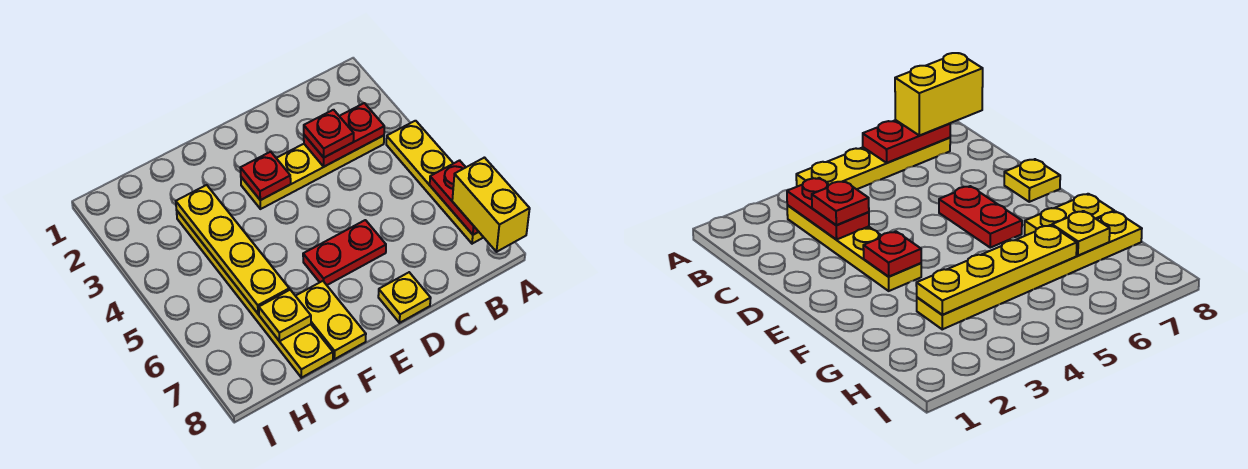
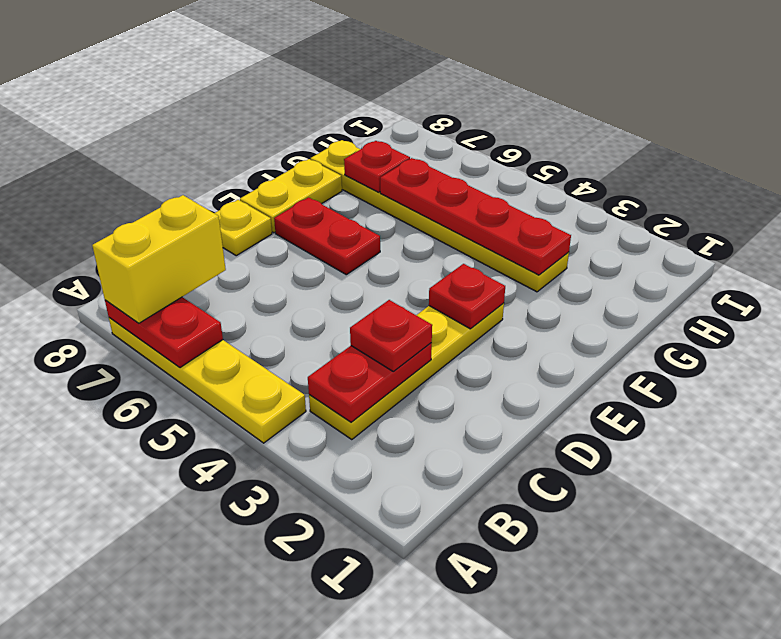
yellow 1x2 brick [452,158,530,252] -> yellow 1x2 brick turned to [92,195,226,323]
red 1x2 plate [303,220,386,285] -> red 1x2 plate turned to [274,197,380,275]
yellow 1x2 plate [296,281,366,359] -> yellow 1x2 plate turned to [240,159,342,233]
yellow 1x4 plate [176,185,289,314] -> red 1x4 plate [380,158,571,275]
yellow 1x1 plate [259,290,311,341] -> red 1x1 plate [344,141,410,192]

